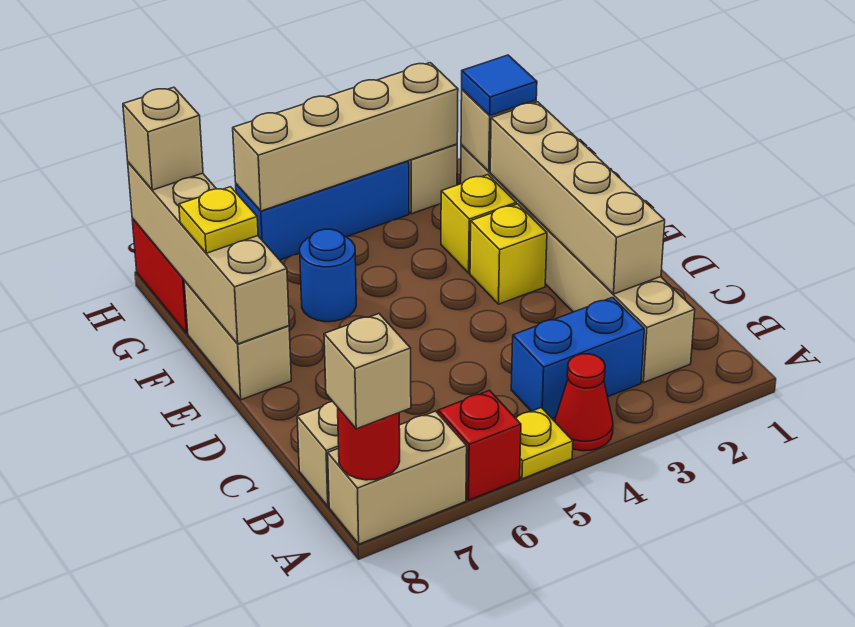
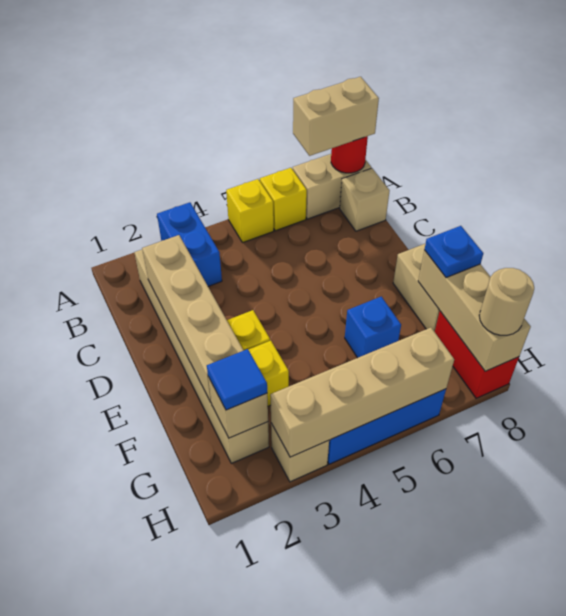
red 1x1 cone [555,354,613,451] -> none
yellow 1x1 plate [516,408,573,479] -> yellow 1x1 brick [226,179,274,243]
red 1x1 brick [438,390,521,500] -> yellow 1x1 brick [260,168,307,231]
tan 1x1 brick [324,314,411,429] -> tan 1x2 brick [293,77,379,156]
blue 1x2 brick [511,298,644,419] -> blue 1x2 brick turned to [157,202,222,286]
tan 1x4 brick [128,162,289,344] -> tan 1x3 brick [418,250,531,371]
blue 1x1 round brick [300,229,356,322] -> blue 1x1 brick [345,297,401,358]
yellow 1x1 plate [179,187,258,253] -> blue 1x1 plate [424,226,483,278]
tan 1x1 brick [123,87,203,190] -> tan 1x1 round brick [479,268,534,335]

